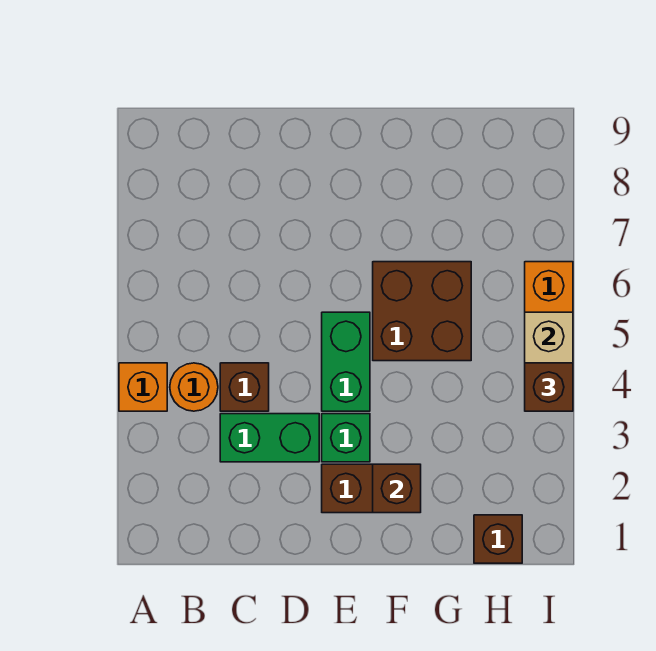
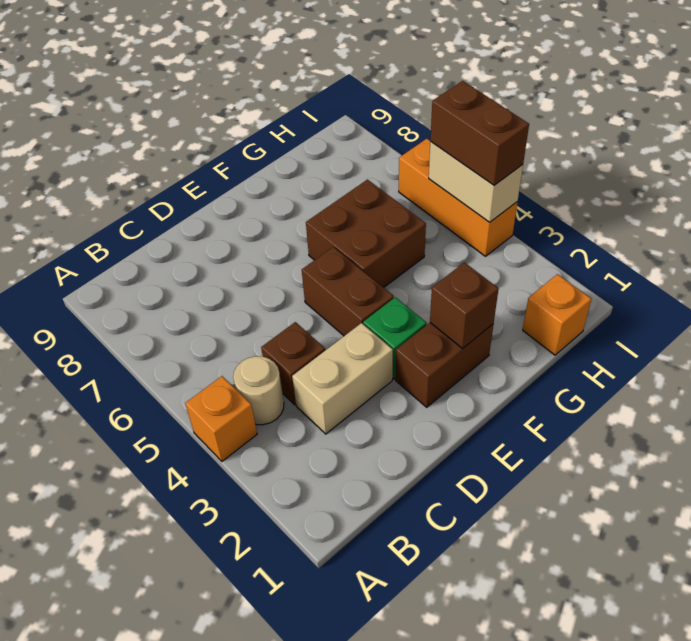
orange 1x1 round brick [170,363,218,411] -> tan 1x1 round brick [233,356,284,425]
green 1x2 brick [220,414,319,462] -> tan 1x2 brick [292,323,393,434]
green 1x2 brick [322,312,370,411] -> brown 1x2 brick [302,247,394,336]
brown 1x1 brick [474,515,522,563] -> orange 1x1 brick [523,274,591,355]
brown 1x1 brick [525,363,573,411] -> brown 1x2 brick [430,81,529,185]

